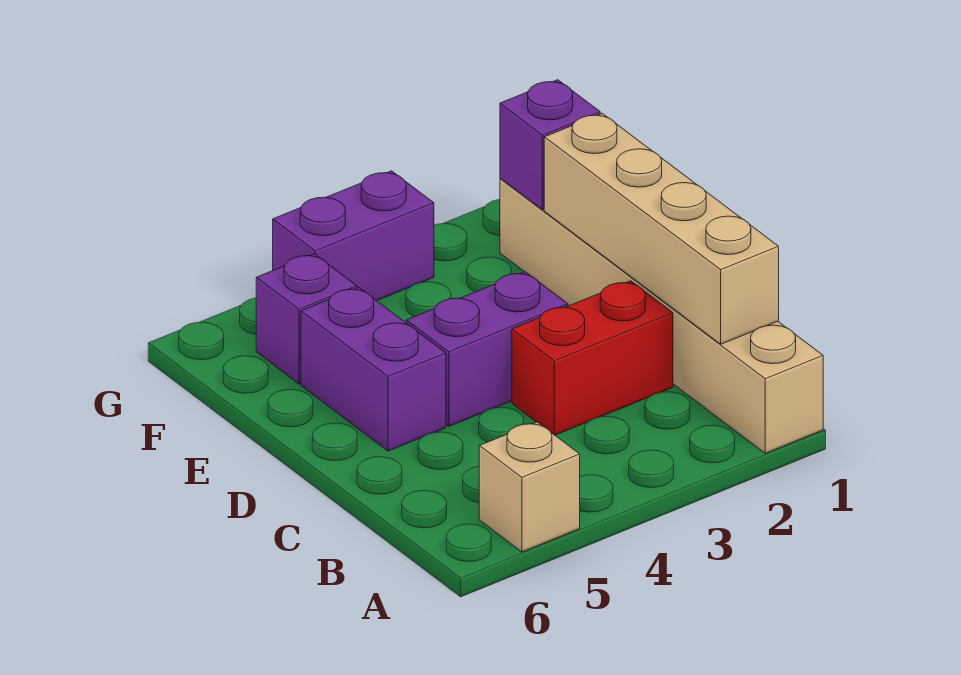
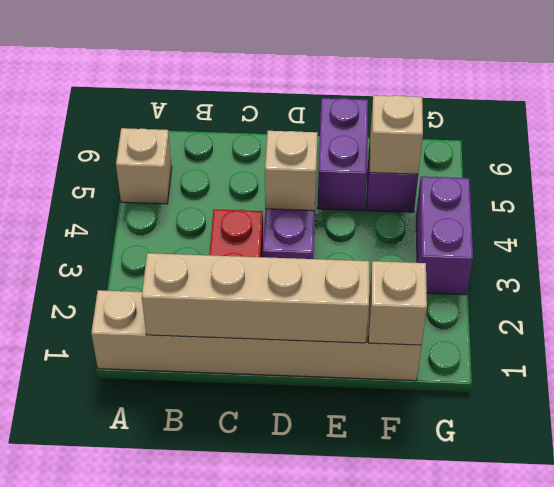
none -> tan 1x1 brick [265,131,318,211]
purple 1x2 brick [301,288,446,451] -> purple 1x2 brick turned to [317,98,368,211]
purple 1x1 brick [500,80,600,210] -> tan 1x1 brick [368,261,427,345]
none -> tan 1x1 brick [370,95,423,174]

